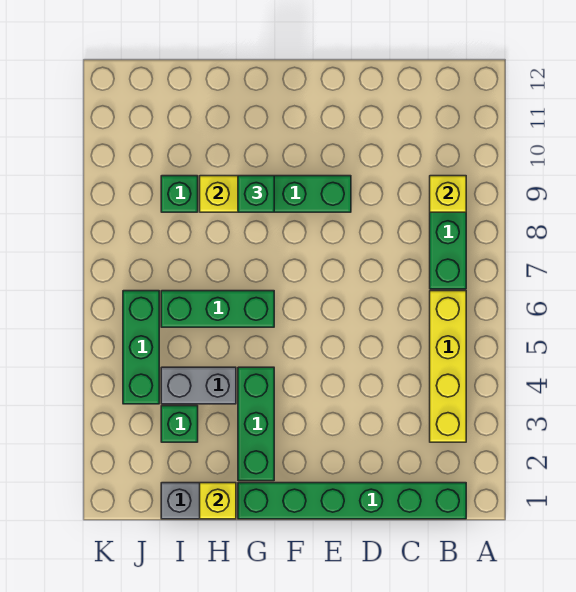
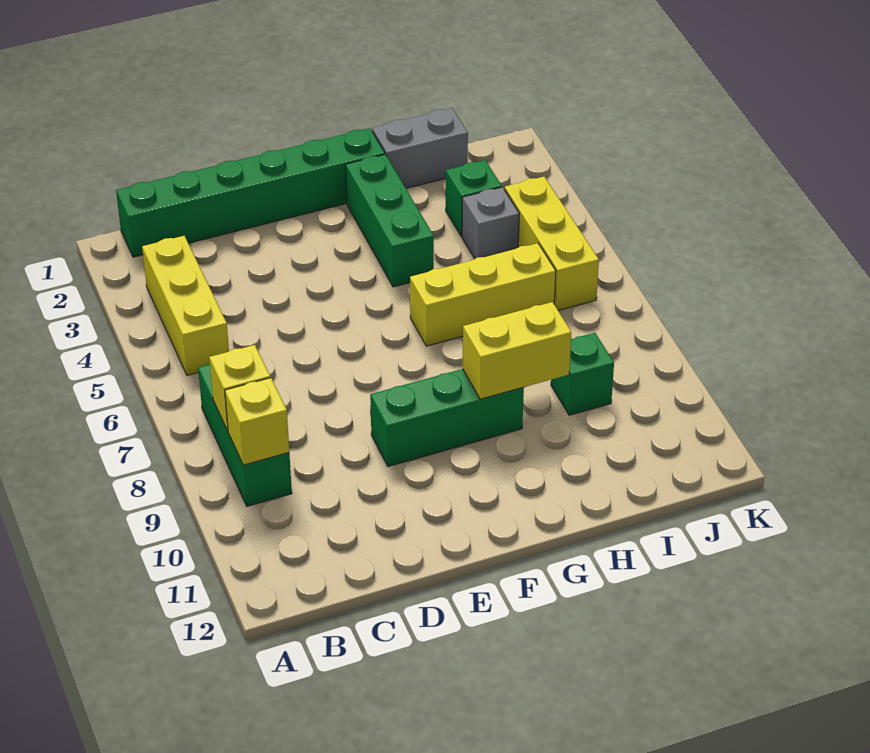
yellow 1x4 brick [430,291,466,442] -> yellow 1x3 brick [142,236,229,375]
green 1x3 brick [161,291,274,327] -> yellow 1x3 brick [410,243,556,346]
green 1x1 brick [238,176,274,212] -> none
yellow 1x1 brick [200,483,236,519] -> yellow 1x1 brick moved to [209,345,270,431]
grey 1x2 brick [161,367,236,404] -> grey 1x1 brick [462,187,519,259]
green 1x3 brick [123,291,159,404] -> yellow 1x3 brick [505,177,599,310]

